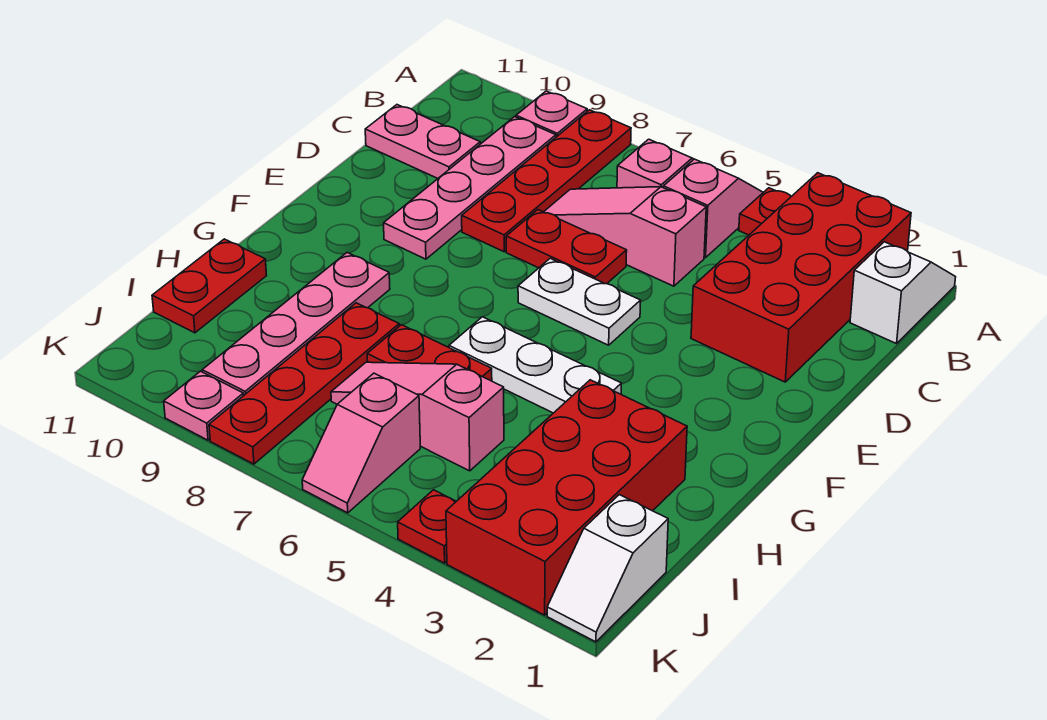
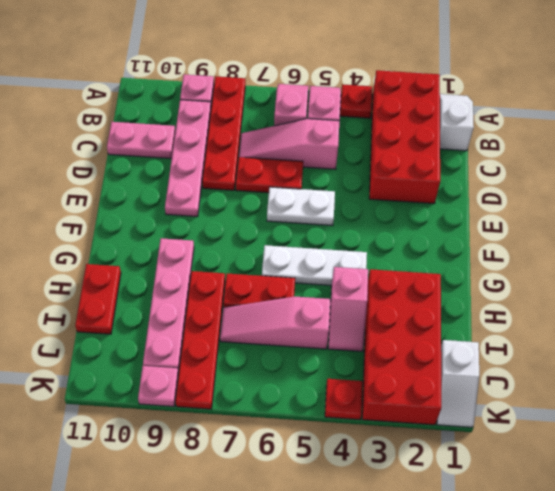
pink 1x2 slope [302,373,420,513] -> pink 1x2 slope moved to [328,267,368,351]

